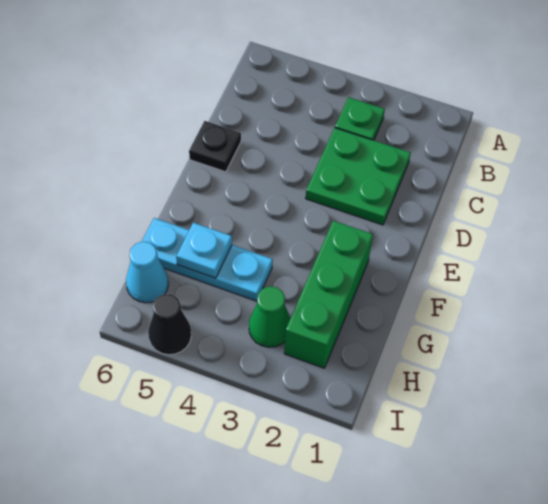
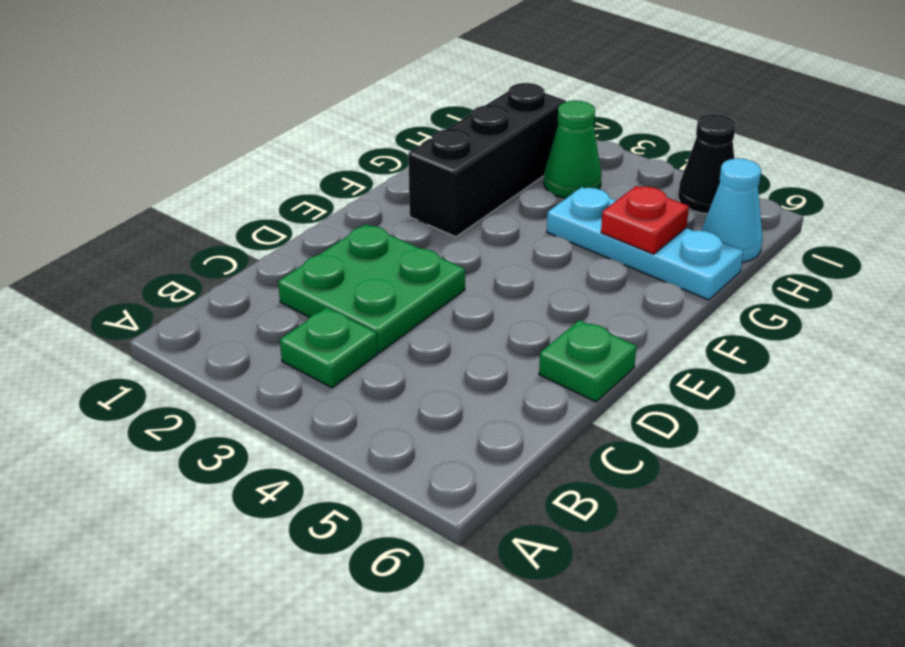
black 1x1 plate [189,121,241,172] -> green 1x1 plate [539,320,636,402]
green 1x3 brick [284,221,373,368] -> black 1x3 brick [408,83,566,237]
cyan 1x1 plate [176,223,232,278] -> red 1x1 plate [601,186,689,254]

